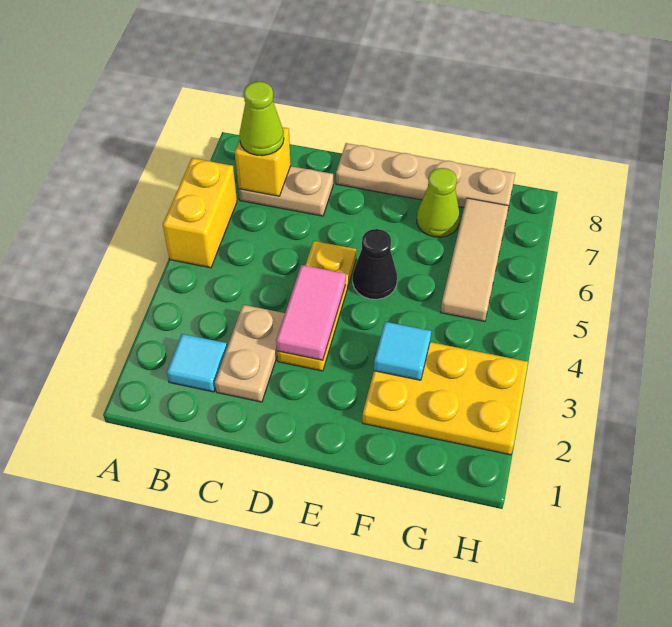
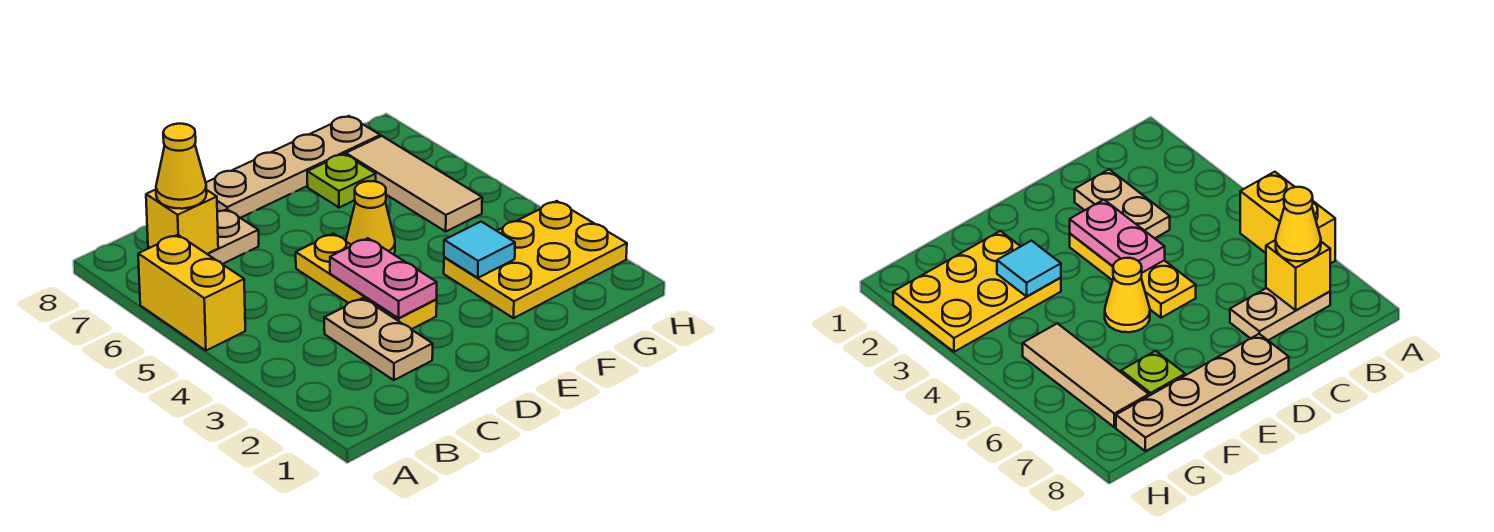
cyan 1x1 tile [167,334,227,392] -> none
lime 1x1 cone [239,82,284,156] -> yellow 1x1 cone [156,124,207,209]
pink 1x2 tile [276,265,346,360] -> pink 1x2 plate [330,238,437,318]
black 1x1 cone [353,229,397,299] -> yellow 1x1 cone [346,181,395,254]
lime 1x1 cone [417,168,460,237] -> lime 1x1 plate [307,154,376,208]

